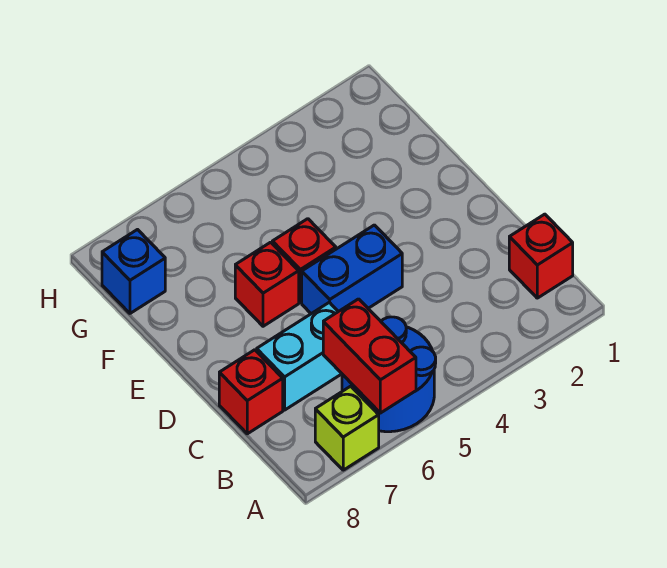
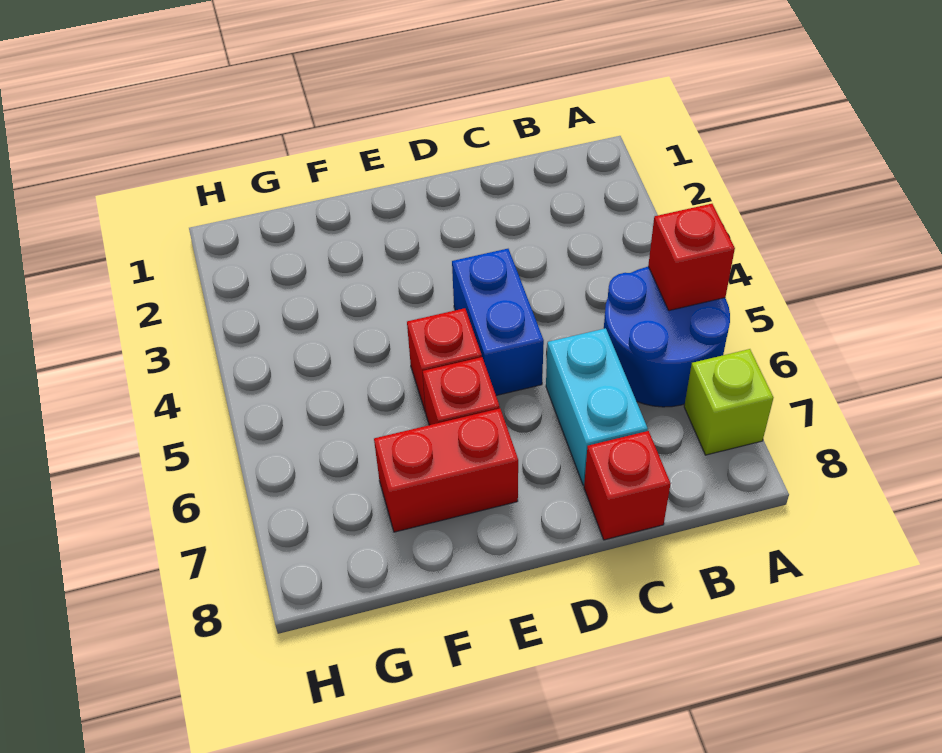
red 1x2 brick [323,299,416,413] -> red 1x2 brick moved to [374,409,518,532]
red 1x1 brick [509,214,573,298] -> red 1x1 brick moved to [648,204,735,311]
blue 1x1 brick [102,230,165,313] -> none

